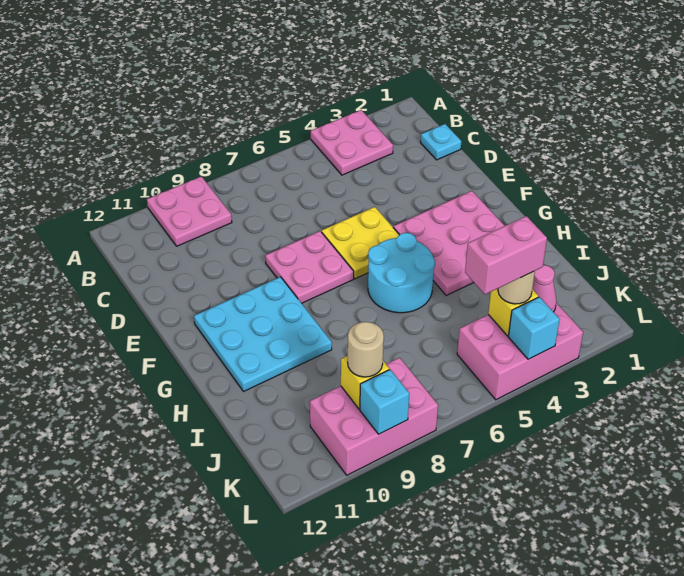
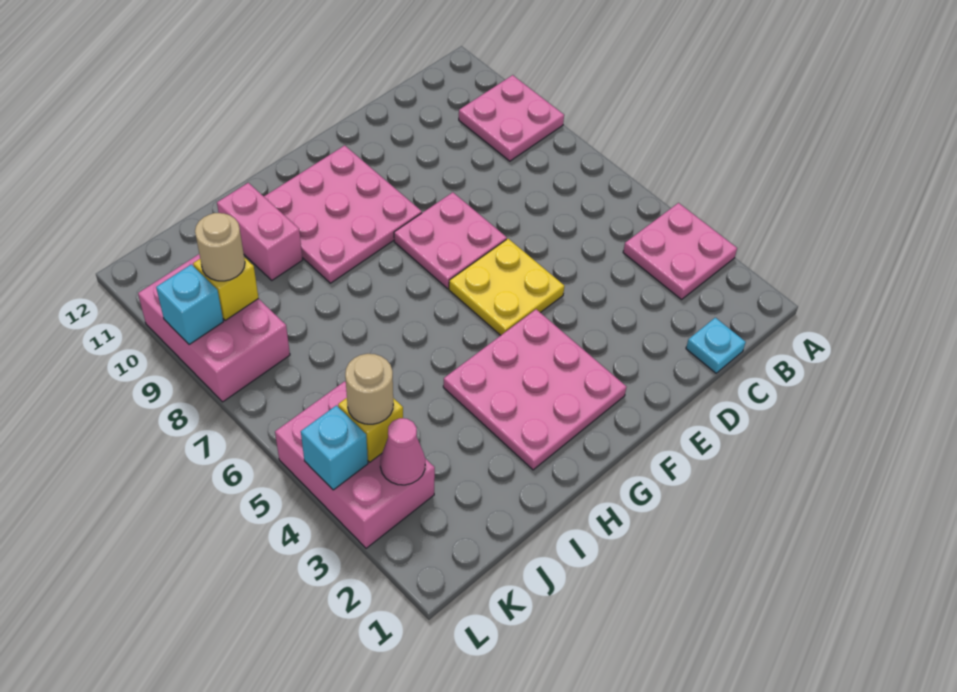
cyan 3x3 plate [194,277,332,391] -> pink 3x3 plate [264,145,422,283]
cyan 2x2 round brick [368,233,435,313] -> none
pink 1x2 brick [465,216,547,294] -> pink 1x2 brick moved to [217,183,303,280]

